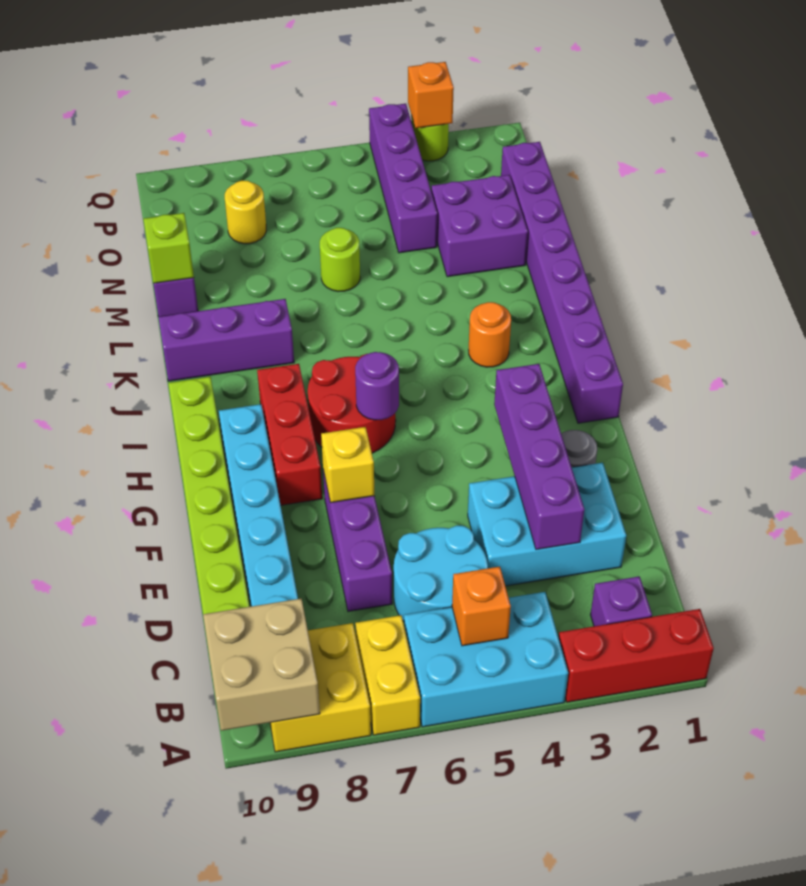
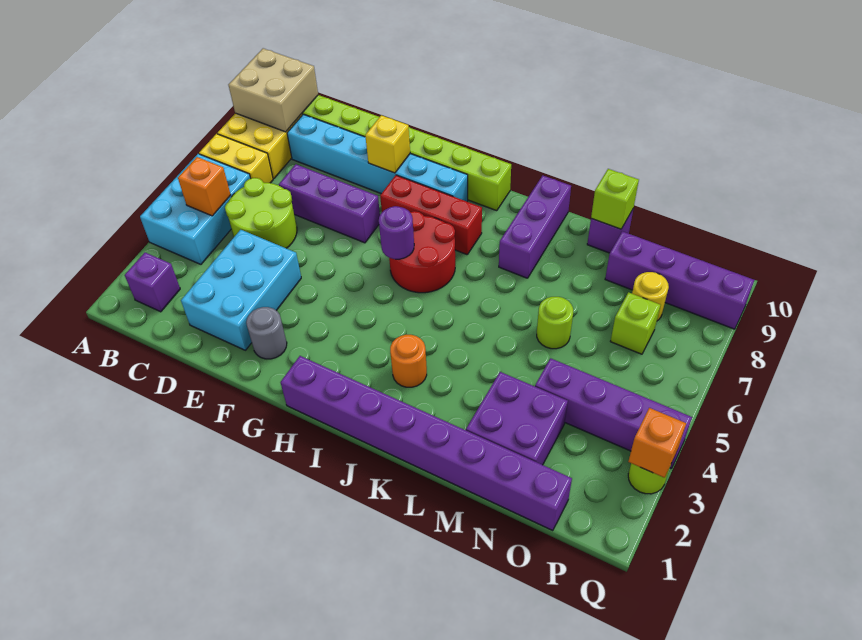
red 1x3 brick [559,609,714,702] -> none
cyan 2x2 round brick [394,526,488,622] -> lime 2x2 round brick [225,178,297,248]
purple 1x4 brick [494,364,584,550] -> purple 1x4 brick moved to [605,231,754,329]
yellow 1x1 brick [321,427,374,503] -> yellow 1x1 brick moved to [365,115,410,173]
none -> lime 1x1 brick [610,292,660,354]

